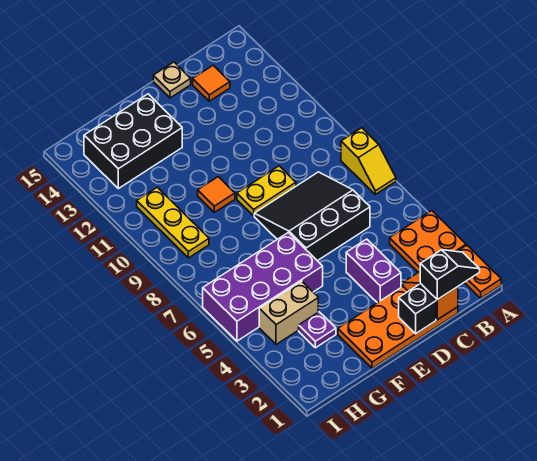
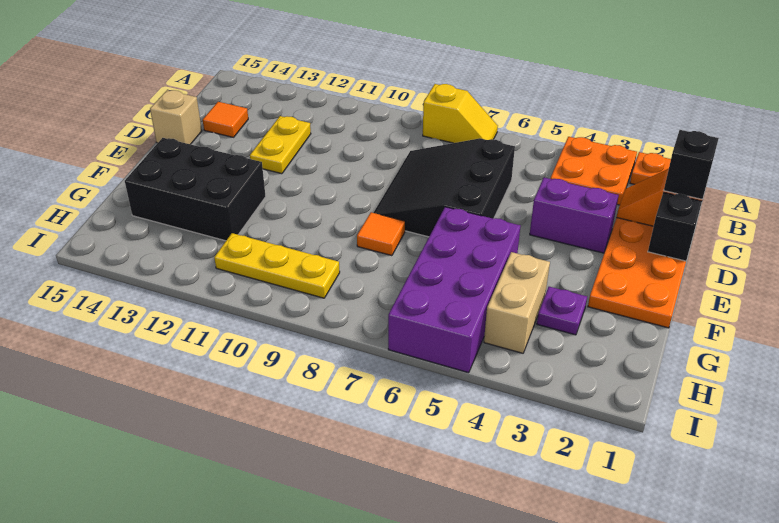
yellow 1x2 plate [237,166,296,216] -> yellow 1x2 plate moved to [250,116,311,174]
tan 1x1 plate [153,62,191,98] -> tan 1x1 brick [150,90,202,144]
orange 1x1 tile [198,177,235,212] -> orange 1x1 tile moved to [357,212,405,256]
black 2x3 brick [84,94,182,189] -> black 2x3 brick turned to [125,138,266,241]

